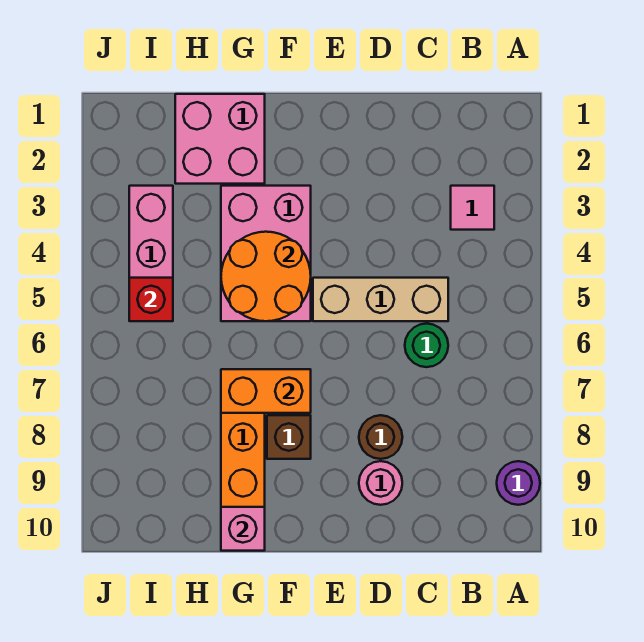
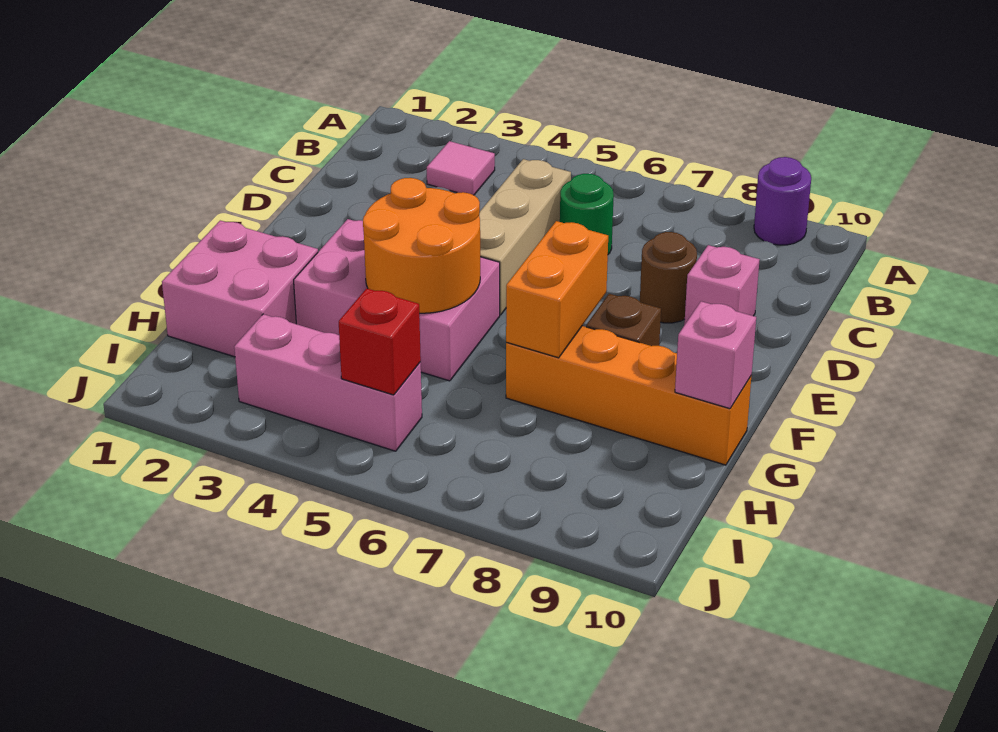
pink 1x1 round brick [359,461,402,505] -> pink 1x1 brick [684,245,760,325]

